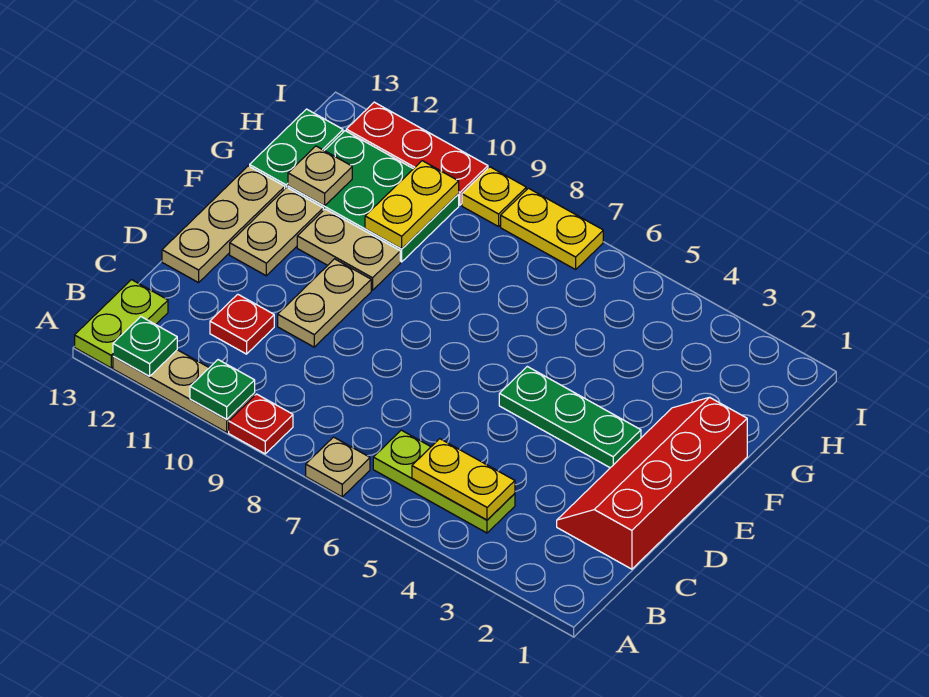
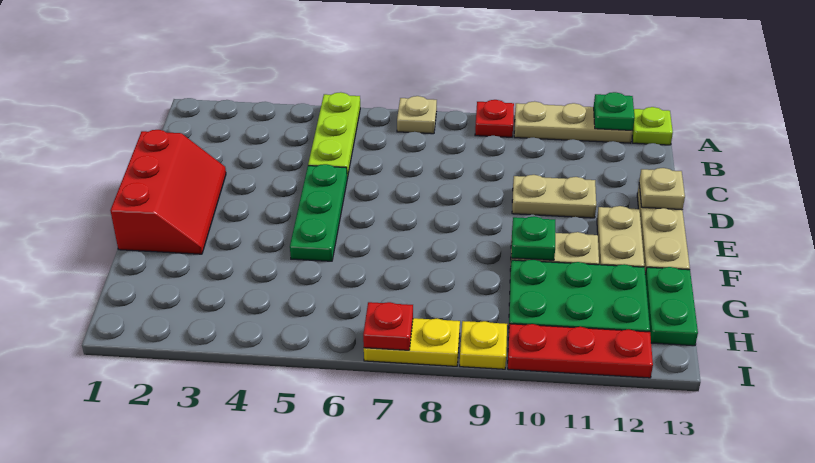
green 1x1 plate [190,360,255,419] -> green 1x1 plate moved to [511,216,555,260]
lime 1x2 plate [75,280,168,368] -> lime 1x1 plate [632,107,673,145]
lime 1x3 plate [373,430,515,533] -> lime 1x3 plate turned to [308,92,360,178]
yellow 1x2 plate [412,439,515,520] -> none
red 2x4 slope [557,397,747,569] -> red 2x3 slope [110,130,226,254]
red 1x1 plate [210,294,274,354] -> red 1x1 plate moved to [363,302,413,350]
tan 1x2 plate [278,259,371,347] -> tan 1x2 plate turned to [512,175,596,218]
green 1x3 plate [499,366,641,468] -> green 1x3 plate turned to [290,164,347,261]
yellow 1x2 plate [365,161,459,249] -> none
tan 1x1 plate [288,146,352,206] -> tan 1x1 plate moved to [639,168,685,210]

